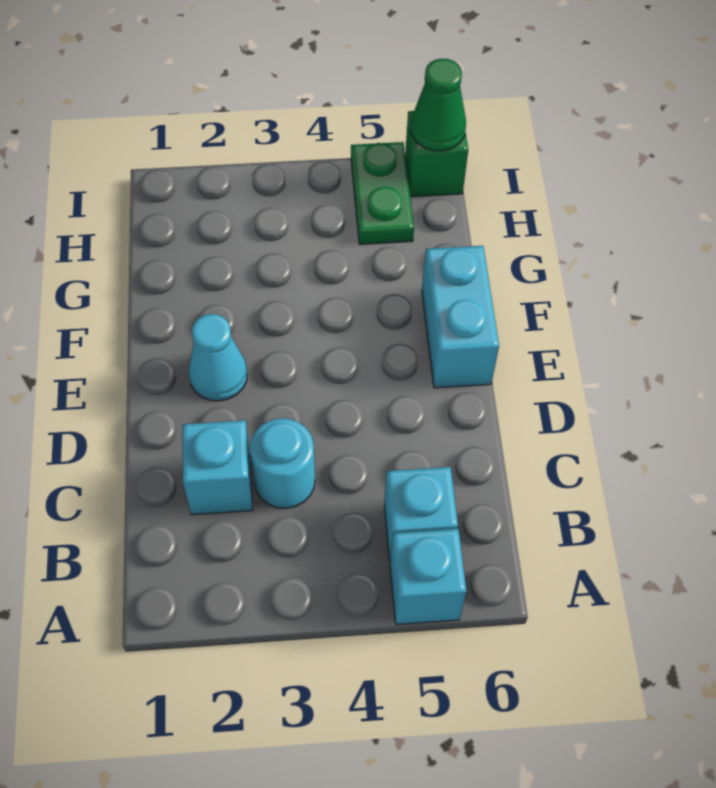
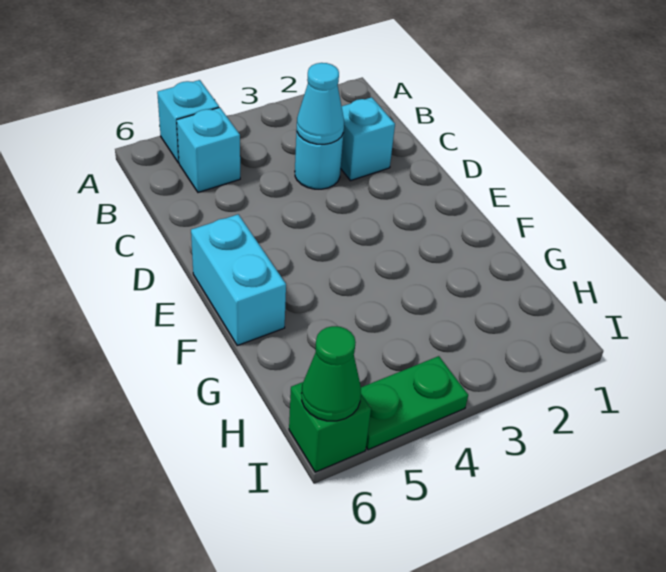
cyan 1x1 cone [188,314,247,401] -> cyan 1x1 cone moved to [297,63,344,144]
green 1x2 plate [351,142,414,244] -> green 1x2 plate turned to [361,356,468,450]

